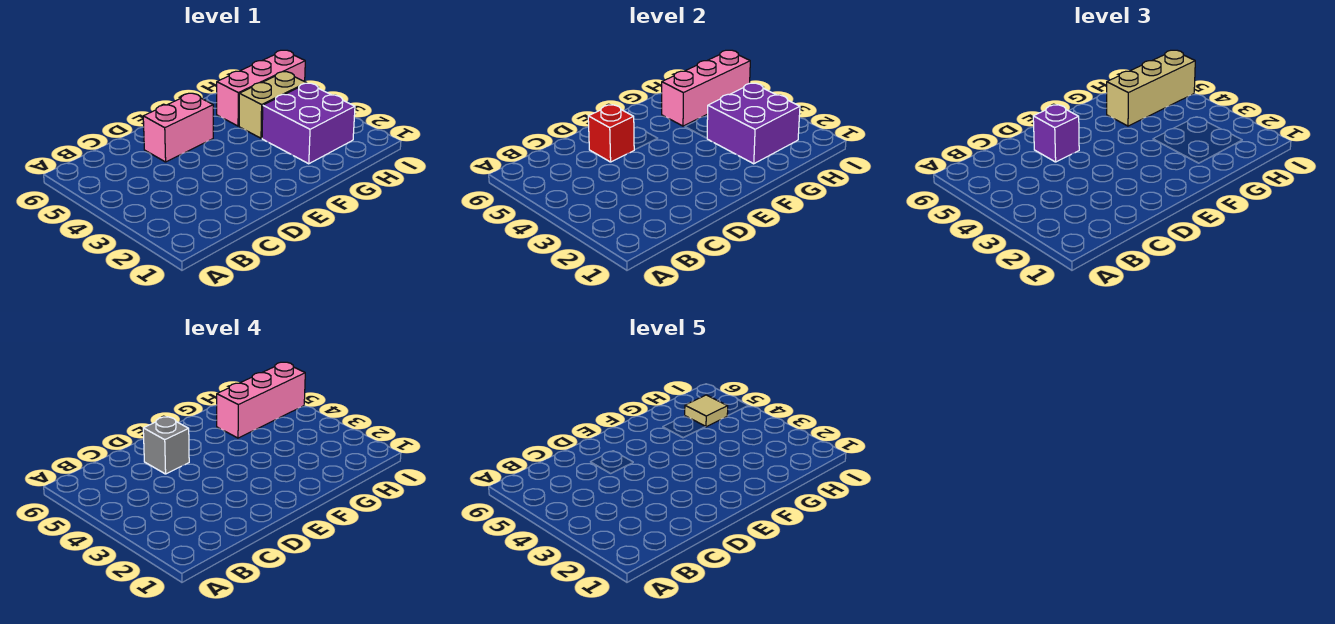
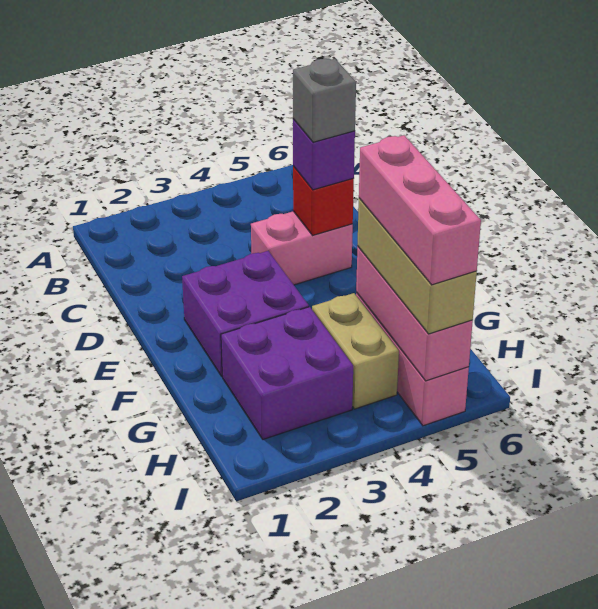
pink 1x2 brick [143,93,213,162] -> pink 1x2 brick turned to [251,211,353,285]
purple 2x2 brick [707,83,800,164] -> purple 2x2 brick moved to [182,251,309,377]
tan 1x1 tile [685,395,728,427] -> none

